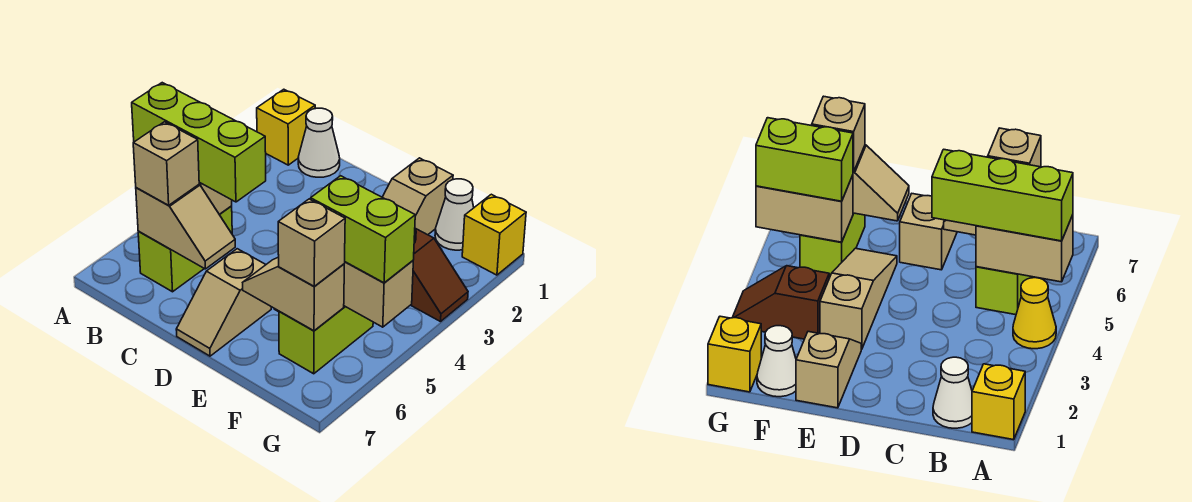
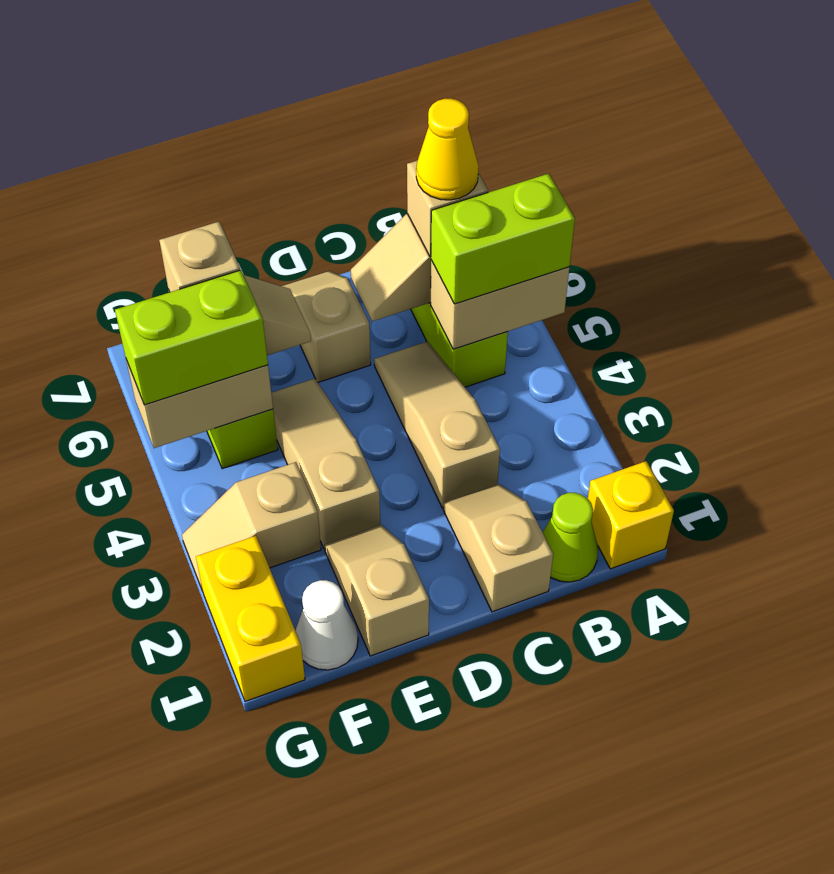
yellow 1x1 cone [1013,278,1056,349] -> yellow 1x1 cone moved to [416,99,479,200]
lime 1x3 brick [132,83,266,202] -> lime 1x2 brick [431,174,575,304]
white 1x1 cone [298,108,340,177] -> lime 1x1 cone [543,493,598,582]
none -> tan 1x2 slope [443,484,553,612]
none -> tan 1x3 slope [374,341,500,508]
brown 1x2 slope [411,228,468,322] -> tan 1x2 slope [182,462,321,591]
yellow 1x1 brick [462,194,526,275] -> yellow 1x2 brick [196,536,305,702]

